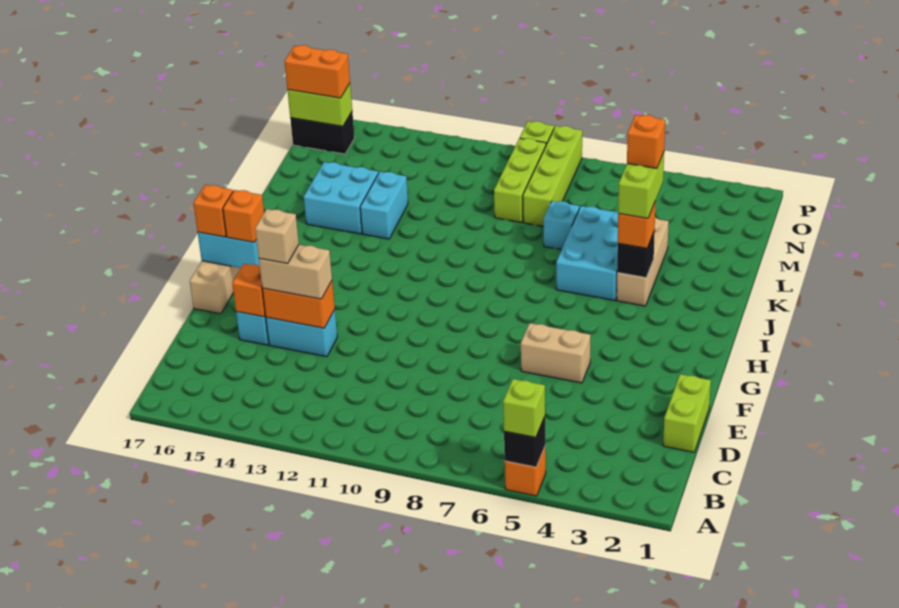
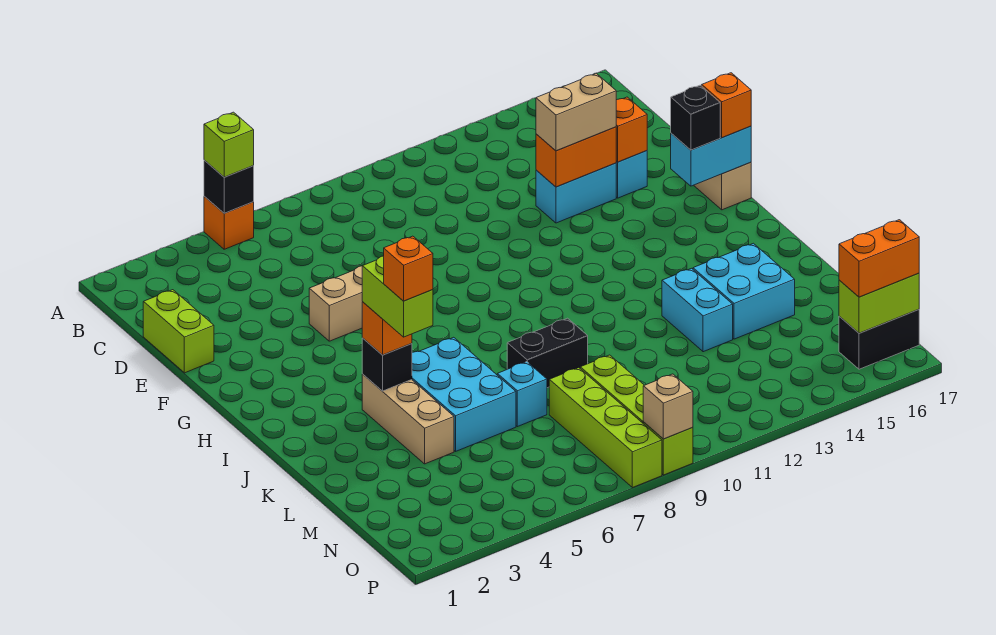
tan 1x1 brick [255,209,299,264] -> tan 1x1 brick moved to [643,374,693,439]
orange 1x1 brick [223,190,264,242] -> black 1x1 brick [671,85,720,150]
none -> black 1x2 brick [507,318,588,388]

